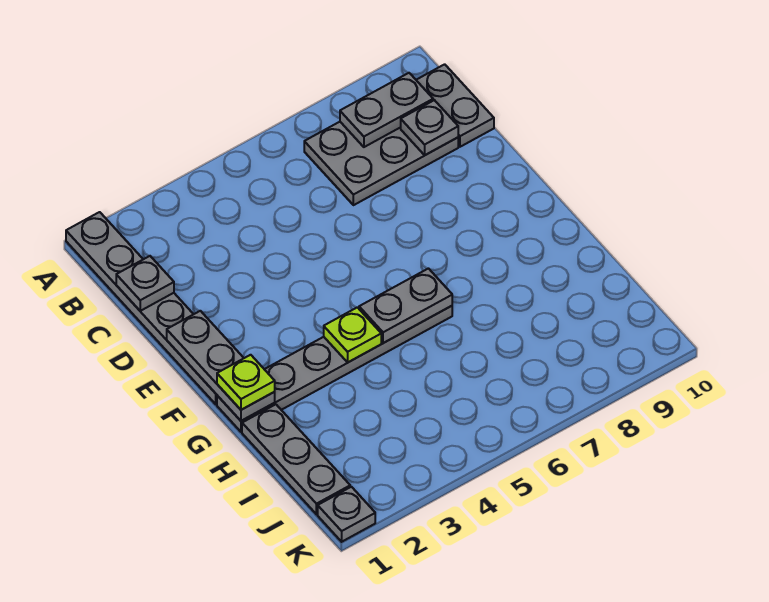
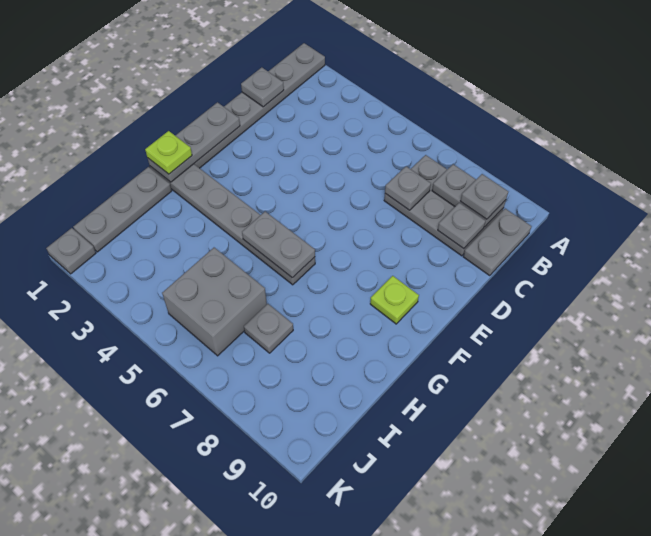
none -> grey 1x1 plate [461,174,508,219]
none -> grey 1x1 plate [385,166,431,210]
lime 1x1 plate [324,307,381,362] -> lime 1x1 plate moved to [370,276,419,324]
none -> grey 2x2 brick [162,248,267,356]
none -> grey 1x1 plate [244,304,293,353]

